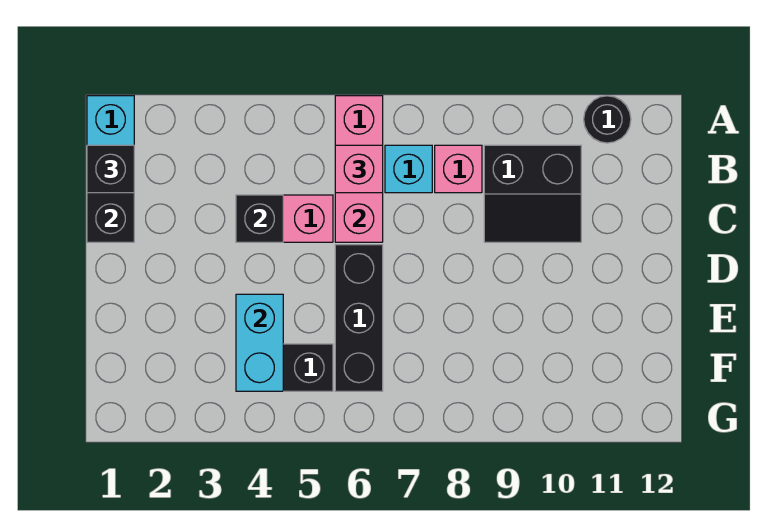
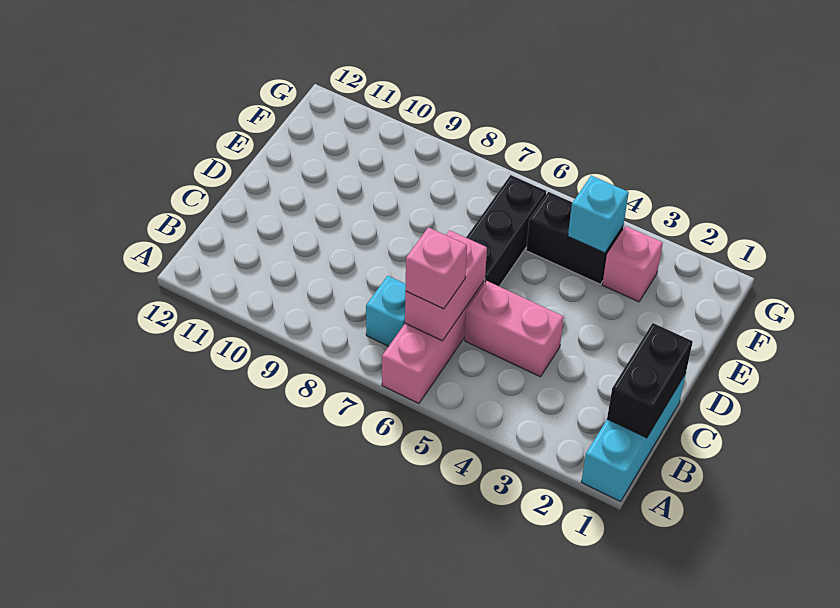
black 1x1 round brick [584,96,631,143] -> none
black 1x1 brick [87,145,134,193] -> none
pink 1x1 brick [435,145,482,193] -> pink 1x1 brick moved to [602,226,663,302]
black 2x2 slope [484,145,581,242] -> none
black 1x1 brick [236,195,283,242] -> none
cyan 1x2 brick [236,294,283,391] -> cyan 1x1 brick [568,176,629,253]

